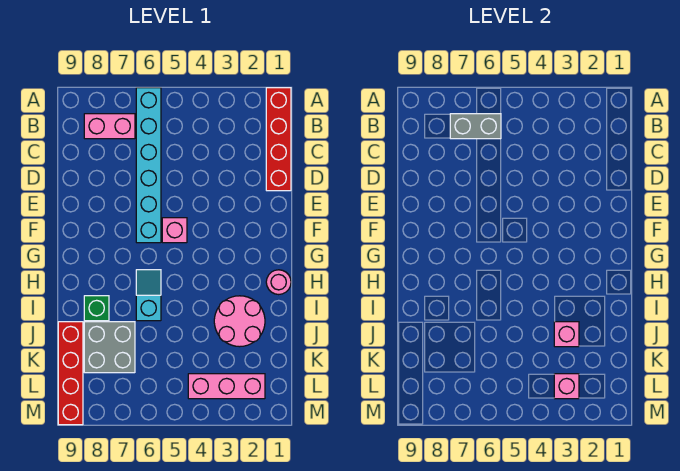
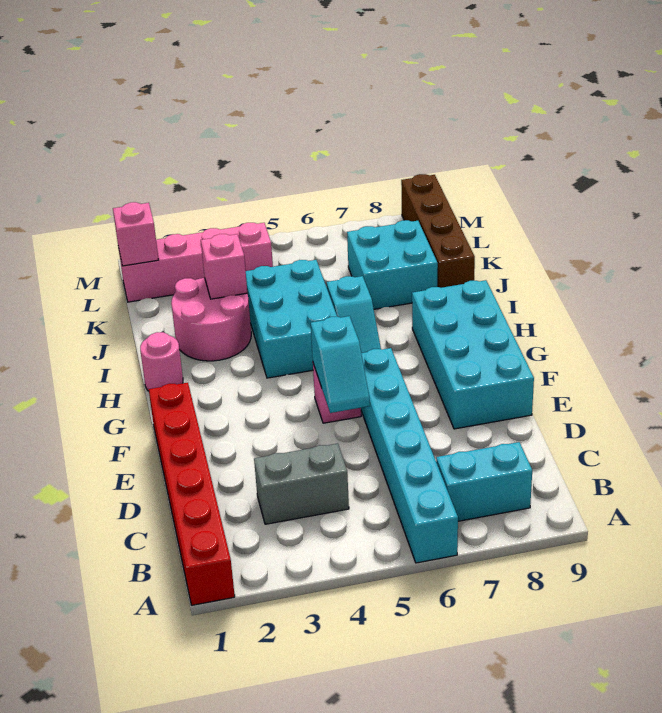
red 1x4 brick [266,88,291,191] -> red 1x6 brick [149,383,235,605]
grey 1x2 brick [450,114,501,139] -> grey 1x2 brick moved to [254,444,349,524]
pink 1x2 brick [84,114,135,139] -> cyan 1x2 brick [436,442,532,521]
none -> cyan 1x2 slope [311,316,370,413]
none -> cyan 2x4 brick [412,280,534,429]
none -> cyan 2x3 brick [246,260,337,378]
green 1x1 brick [84,296,109,321] -> none
grey 2x2 brick [84,322,135,373] -> cyan 2x2 brick [347,220,438,309]
red 1x4 brick [58,322,83,425] -> brown 1x4 brick [401,174,475,288]
pink 1x3 brick [188,374,265,399] -> pink 1x4 brick [119,223,273,302]
pink 1x1 brick [554,374,579,399] -> pink 1x1 brick moved to [113,202,159,266]

